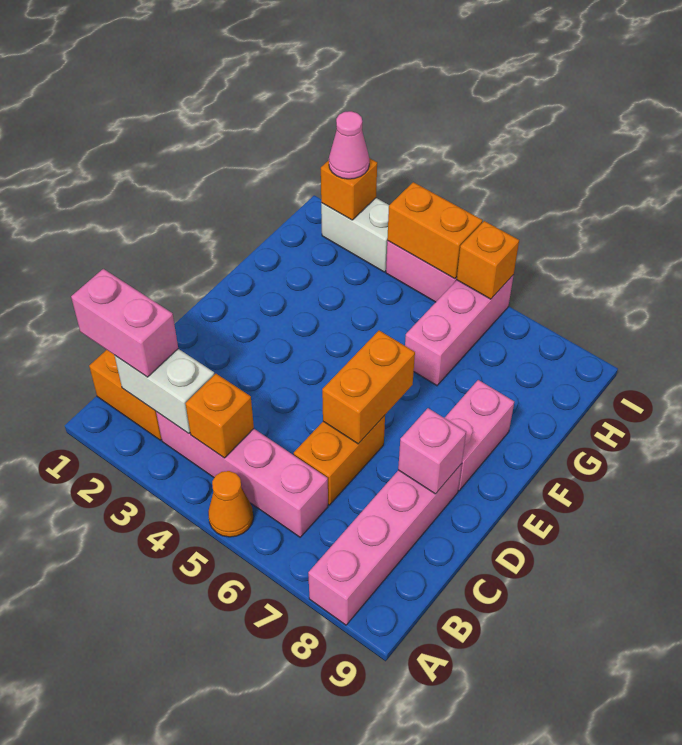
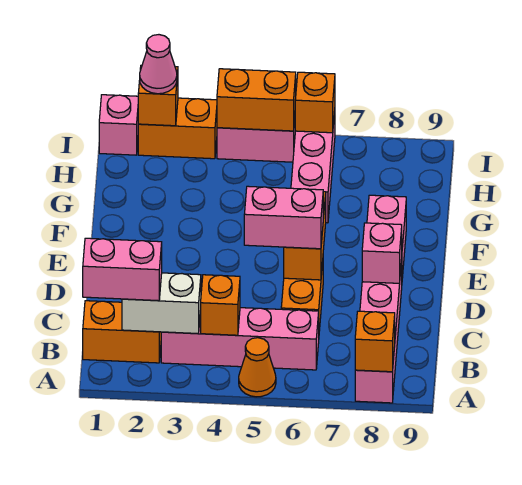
none -> orange 1x1 brick [355,311,395,372]
none -> pink 1x2 brick [244,186,323,249]
none -> pink 1x1 brick [99,95,138,155]
white 1x2 brick [321,198,389,272] -> orange 1x2 brick [138,98,217,159]

